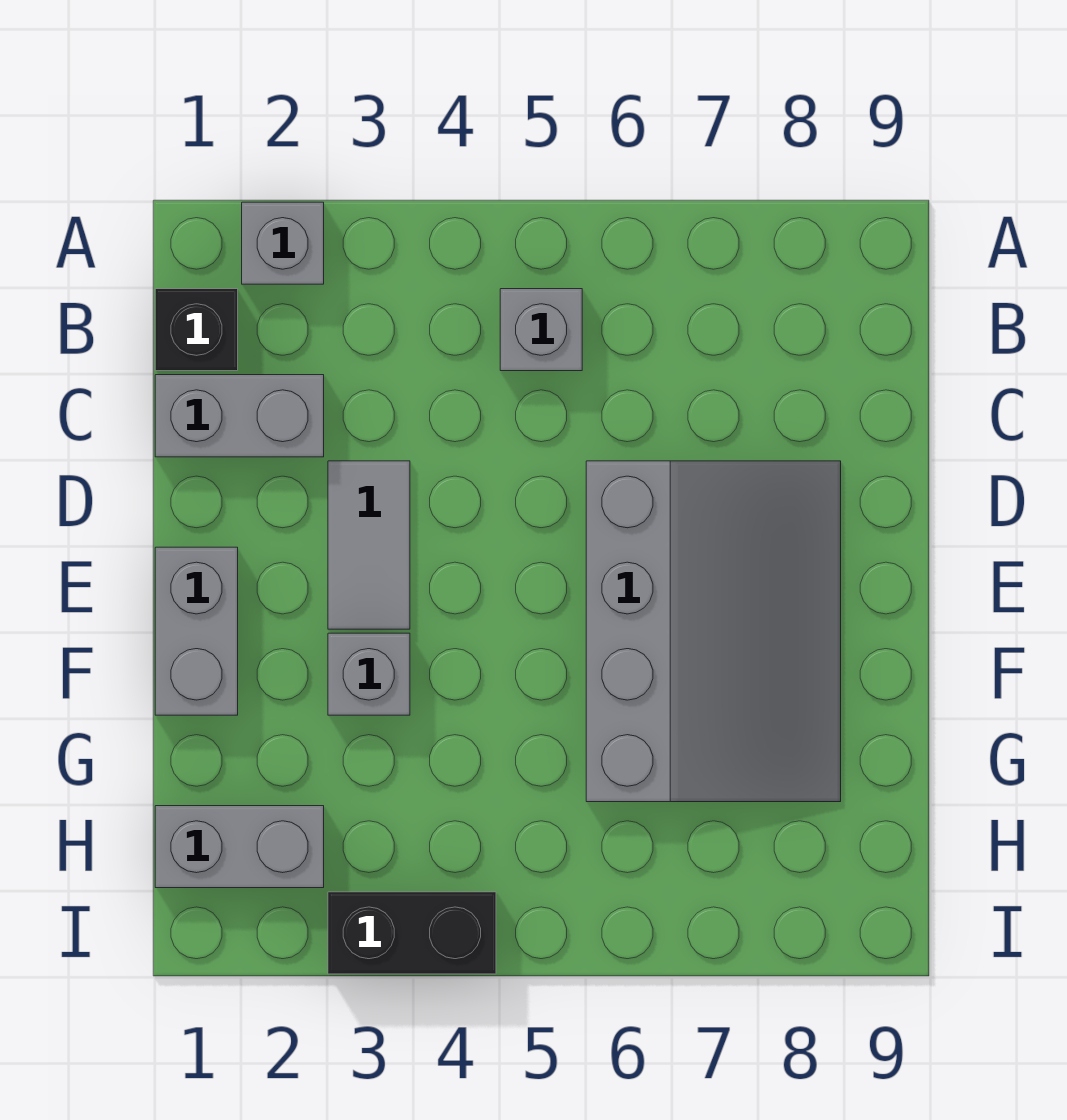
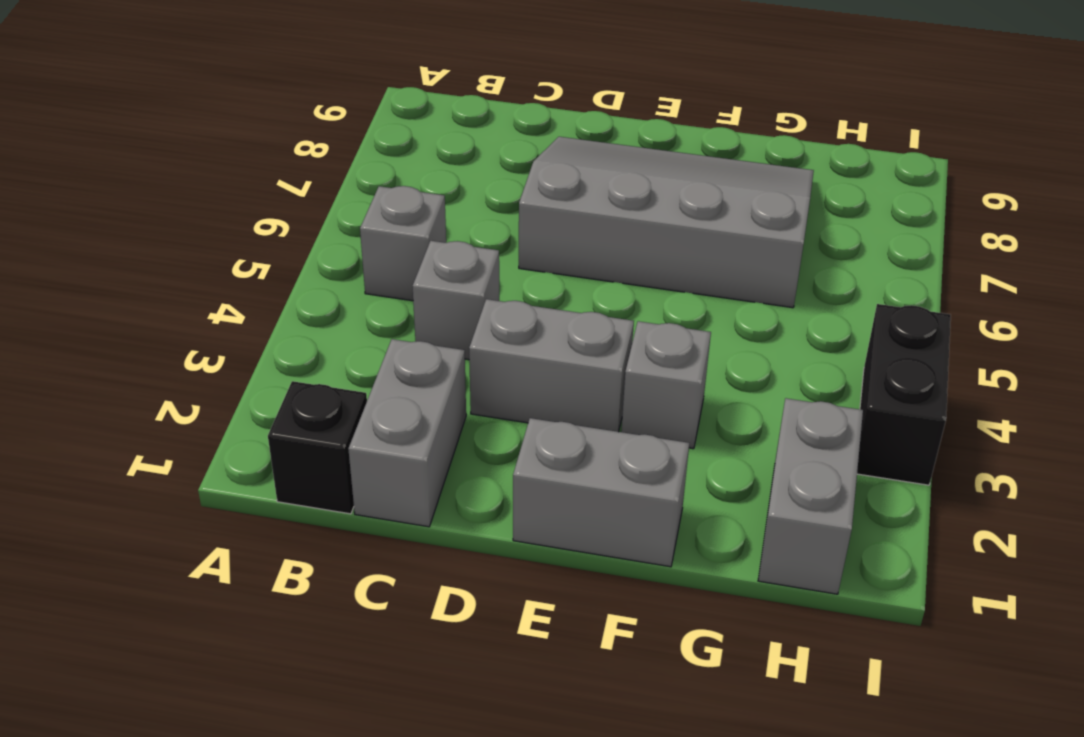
grey 1x1 brick [242,202,324,284] -> grey 1x1 brick moved to [413,241,499,360]
grey 1x2 tile [328,461,410,629] -> grey 1x2 brick [469,299,634,432]

